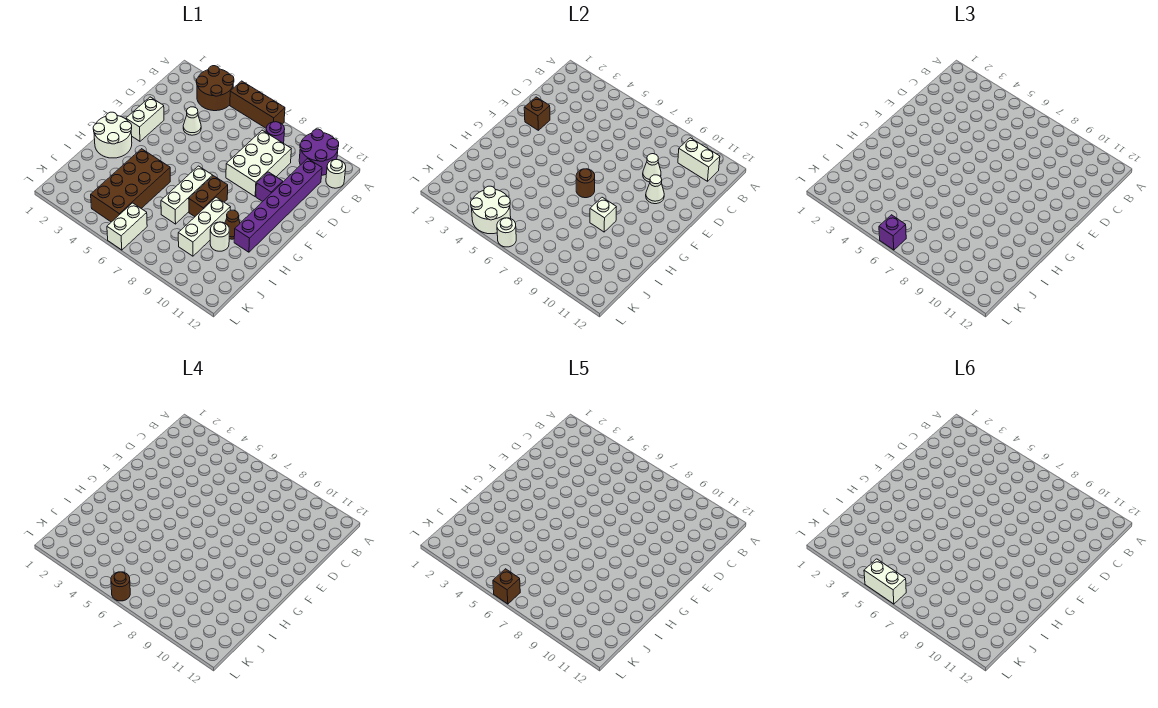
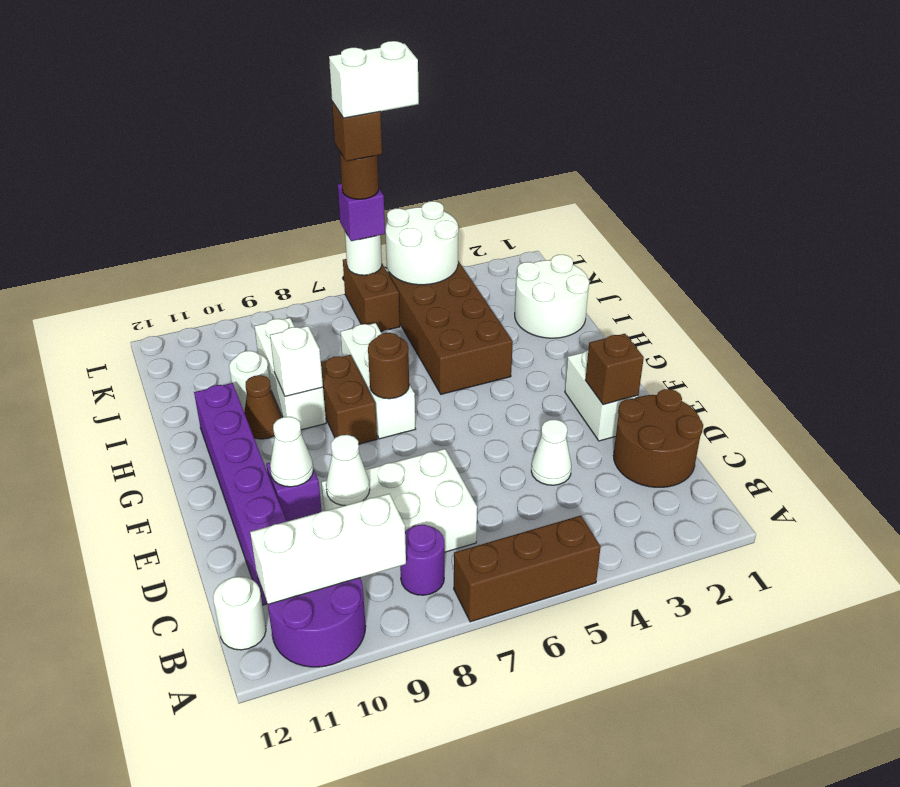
brown 2x2 round brick [196,66,234,111] -> brown 2x2 round brick moved to [613,389,703,487]
white 1x2 brick [678,138,720,181] -> white 1x3 brick [250,494,406,604]
white 2x3 brick [226,130,291,196] -> white 2x3 brick turned to [321,449,477,552]
white 2x2 round brick [93,112,132,158] -> white 2x2 round brick moved to [515,255,589,338]
white 1x2 brick [107,203,147,250] -> brown 1x2 brick [343,259,400,331]

